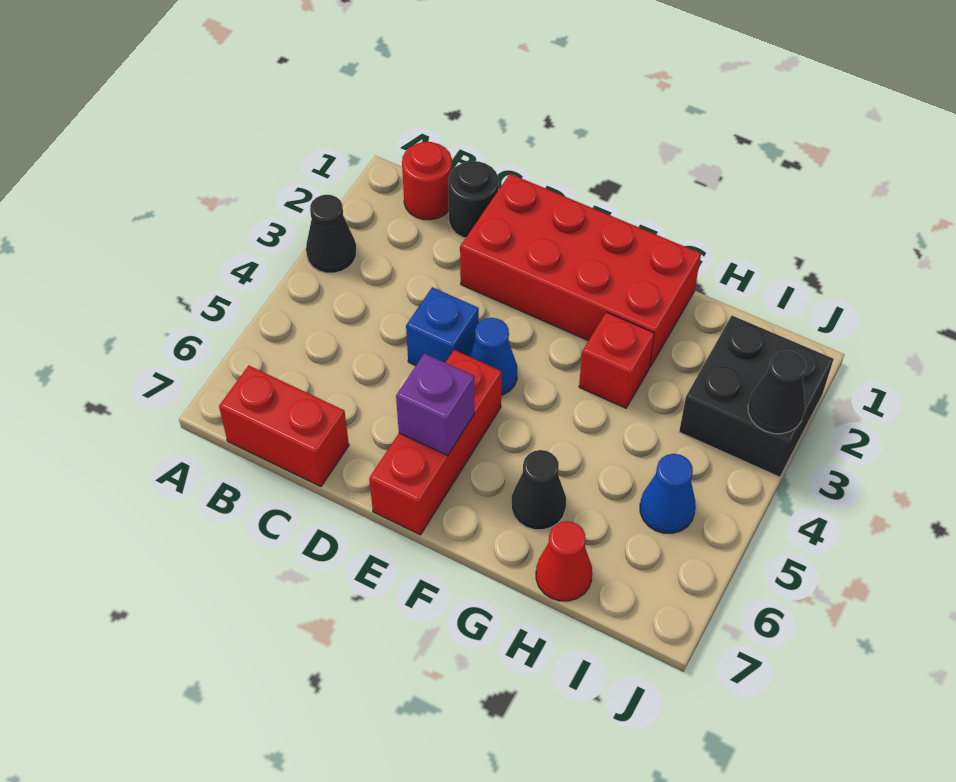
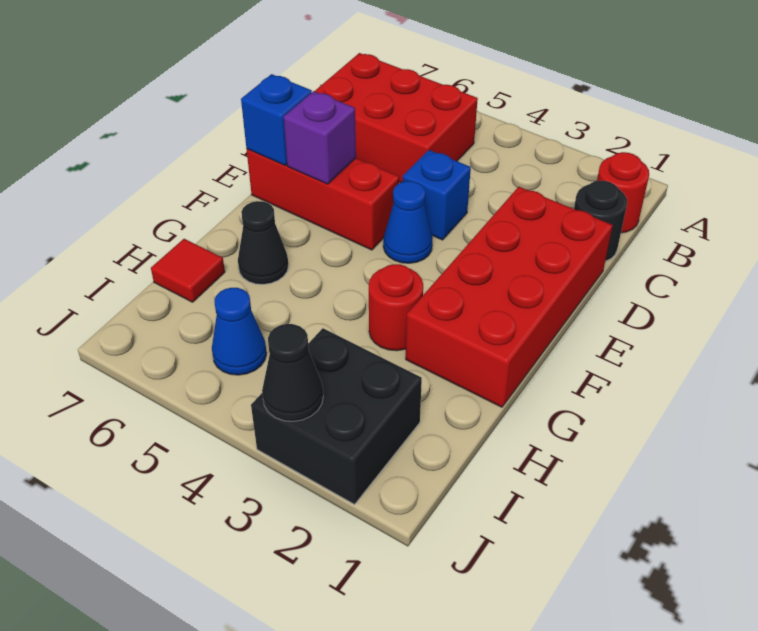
black 1x1 cone [306,195,356,273] -> none
red 1x2 brick [219,366,349,486] -> red 2x3 brick [315,53,478,183]
none -> blue 1x1 brick [241,74,312,165]
red 1x1 brick [579,312,654,408] -> red 1x1 round brick [369,264,423,351]
red 1x1 cone [536,521,592,601] -> red 1x1 tile [151,239,225,302]

